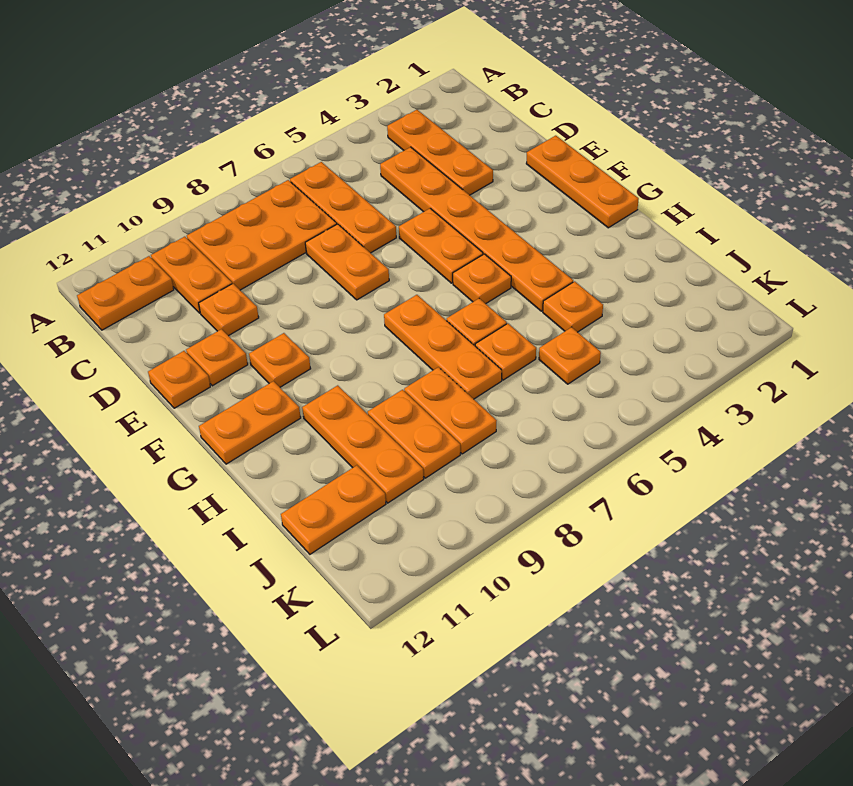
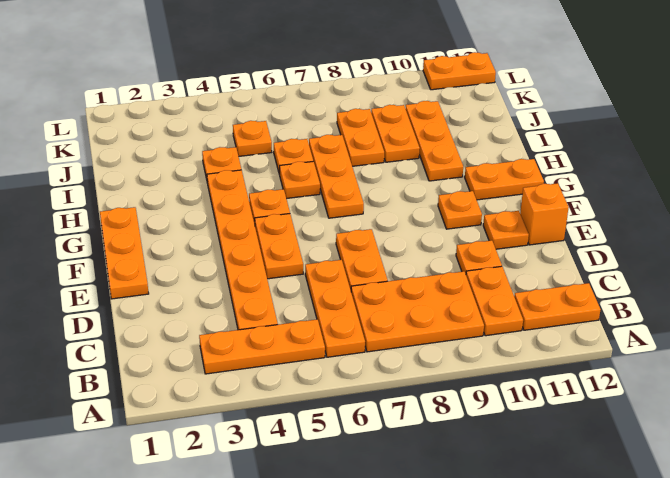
orange 1x3 plate [387,110,493,195] -> orange 1x3 plate turned to [199,319,325,374]
orange 1x1 plate [148,351,210,408] -> orange 1x1 brick [520,183,569,245]
orange 1x2 plate [281,465,386,554] -> orange 1x2 plate moved to [423,52,496,90]

